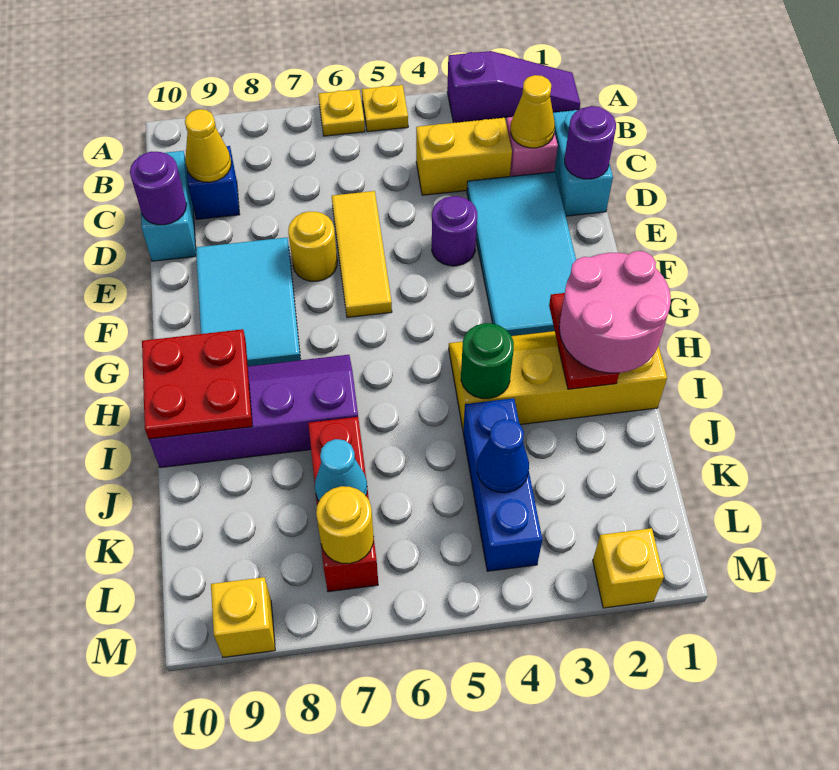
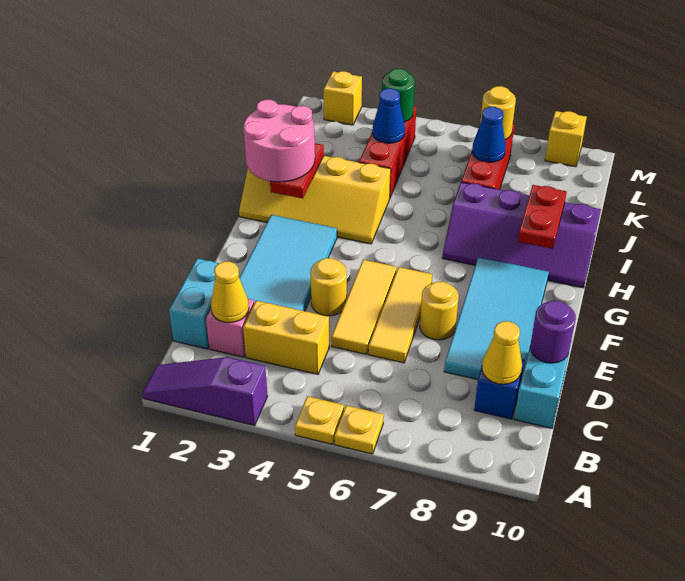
purple 1x1 round brick [565,106,616,179] -> none
none -> yellow 1x3 tile [331,260,397,354]
purple 1x1 round brick [432,196,477,266] -> yellow 1x1 round brick [310,258,347,316]
cyan 2x3 tile [196,237,301,366] -> cyan 2x4 tile [444,257,549,380]
red 2x2 plate [142,329,252,439] -> red 1x2 plate [518,185,567,249]
green 1x1 round brick [461,323,514,399] -> green 1x1 round brick moved to [382,69,415,122]
blue 1x3 brick [463,398,542,571] -> red 1x3 brick [359,106,416,197]
cyan 1x1 cone [315,439,367,501] -> blue 1x1 cone [472,107,506,162]

